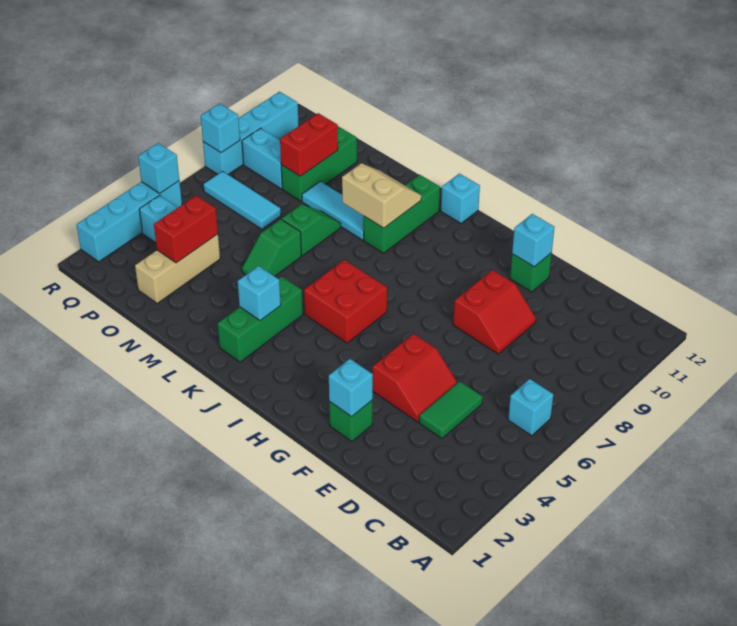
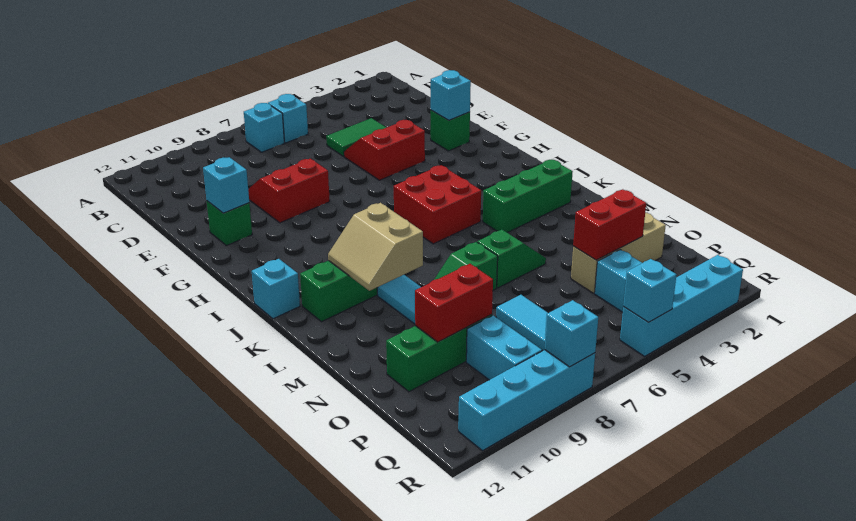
cyan 1x1 brick [238,266,281,321] -> cyan 1x1 brick moved to [244,103,284,152]

